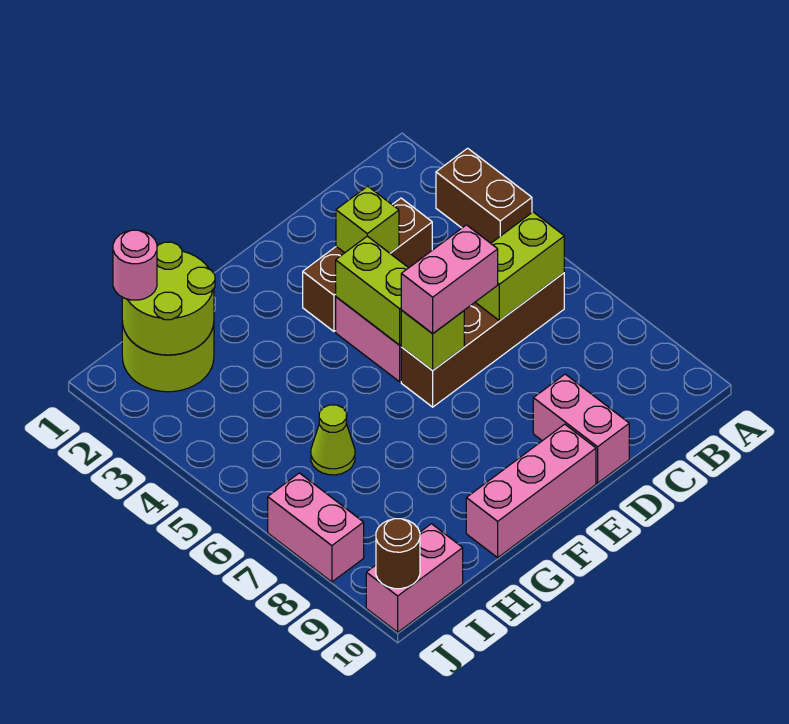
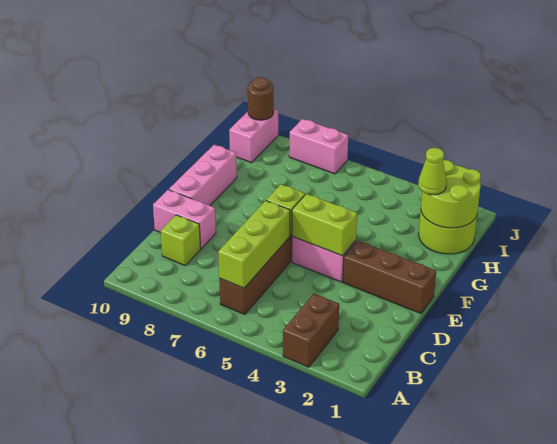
brown 1x2 brick [436,148,532,243] -> brown 1x2 brick turned to [283,293,339,367]
lime 1x2 brick [475,212,564,320] -> lime 1x3 brick [218,201,290,288]
brown 1x3 brick [303,198,432,331] -> brown 1x3 brick turned to [343,241,436,314]
lime 1x1 brick [336,186,399,253] -> lime 1x1 brick moved to [161,215,201,265]
pink 1x2 brick [401,225,498,334] -> none
lime 1x1 cone [311,405,355,475] -> lime 1x1 cone moved to [418,148,447,195]
pink 1x1 round brick [113,230,157,300] -> none

